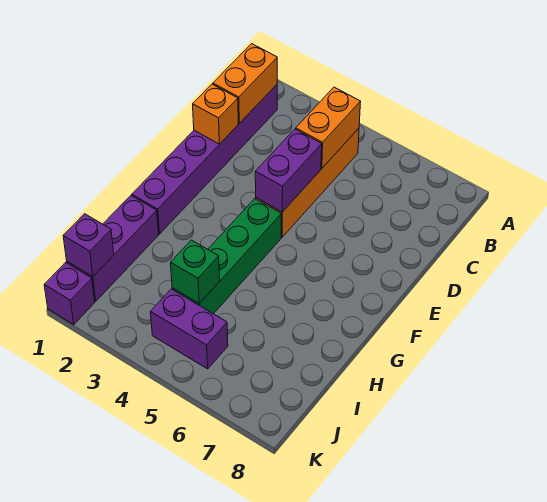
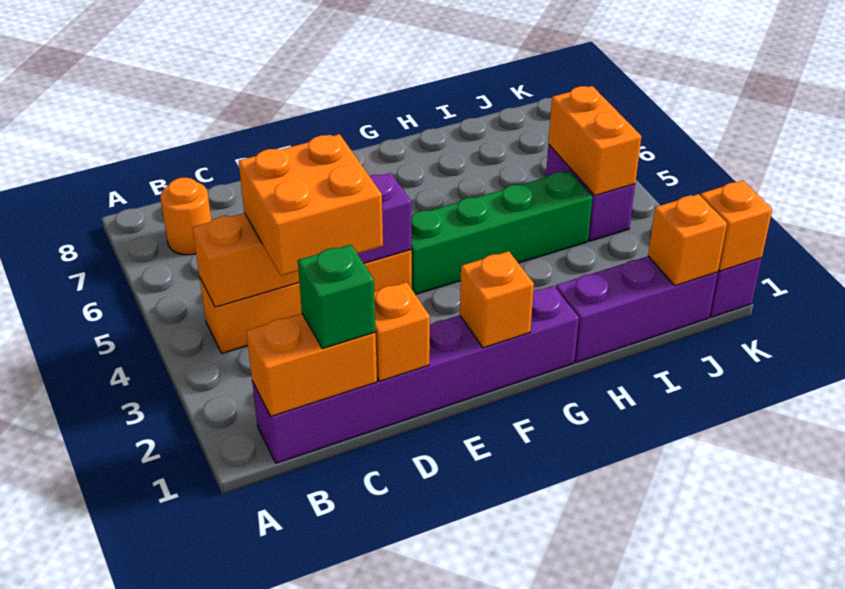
none -> orange 1x1 round brick [160,178,211,255]
none -> orange 2x2 brick [239,134,383,276]
none -> orange 1x1 brick [460,251,534,348]
green 1x1 brick [171,240,220,303] -> green 1x1 brick moved to [298,245,375,349]
purple 1x1 brick [63,214,114,277] -> orange 1x1 brick [648,194,727,286]
none -> orange 1x2 brick [548,86,641,196]
none -> orange 1x1 brick [700,181,772,271]

